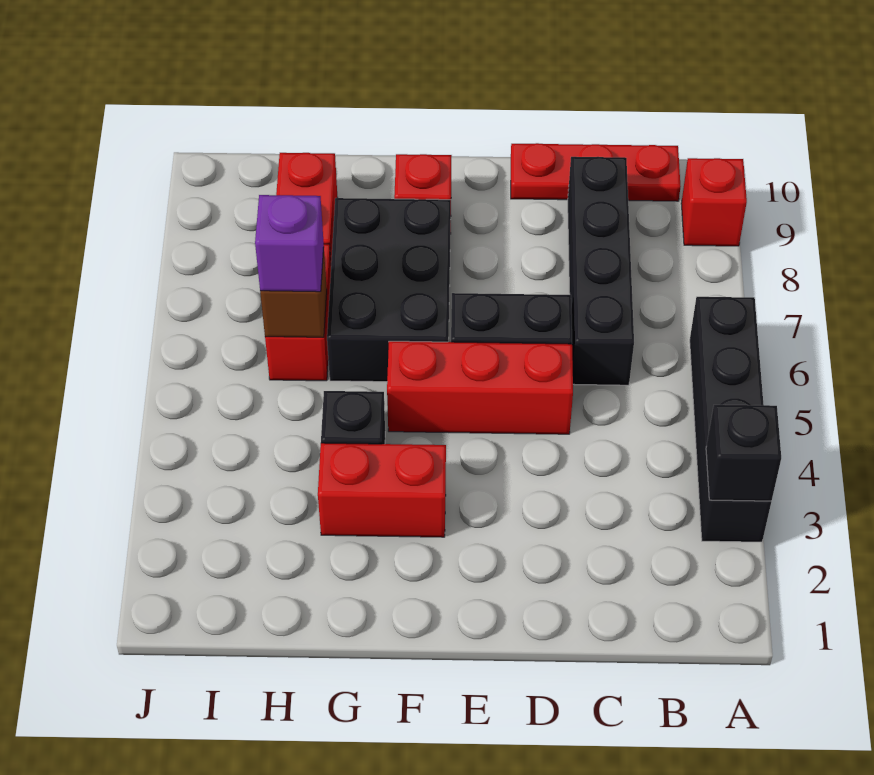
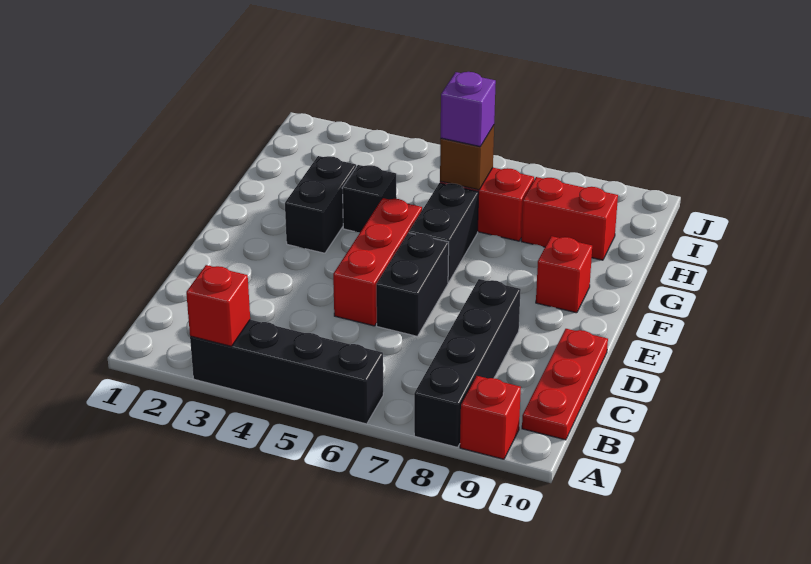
black 1x1 brick [706,405,781,501] -> red 1x1 brick [186,265,250,346]
black 1x4 brick [568,157,634,385] -> black 1x4 brick turned to [414,279,521,447]
red 1x2 brick [318,443,446,537] -> black 1x2 brick [285,156,356,253]
black 2x3 brick [327,198,451,382] -> black 1x2 brick [409,183,479,282]

